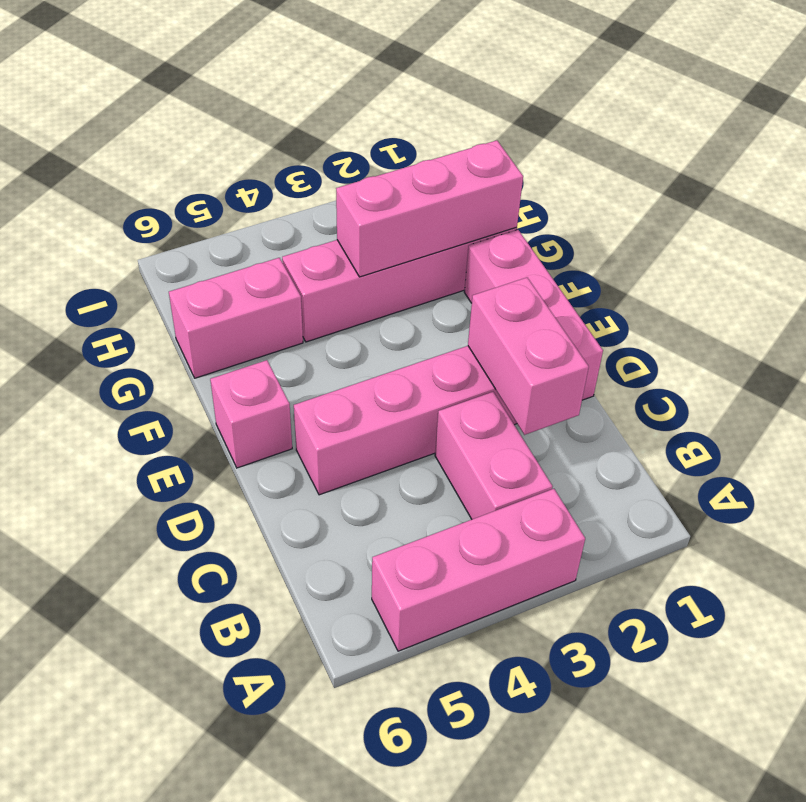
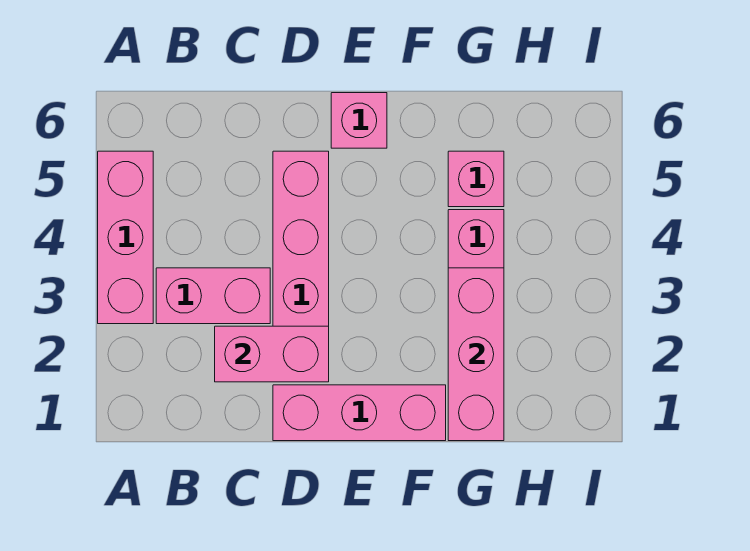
pink 1x2 brick [169,258,303,378] -> pink 1x1 brick [448,151,504,207]

